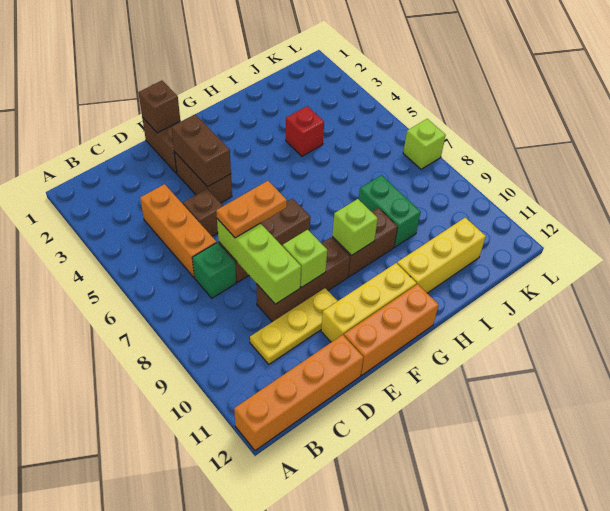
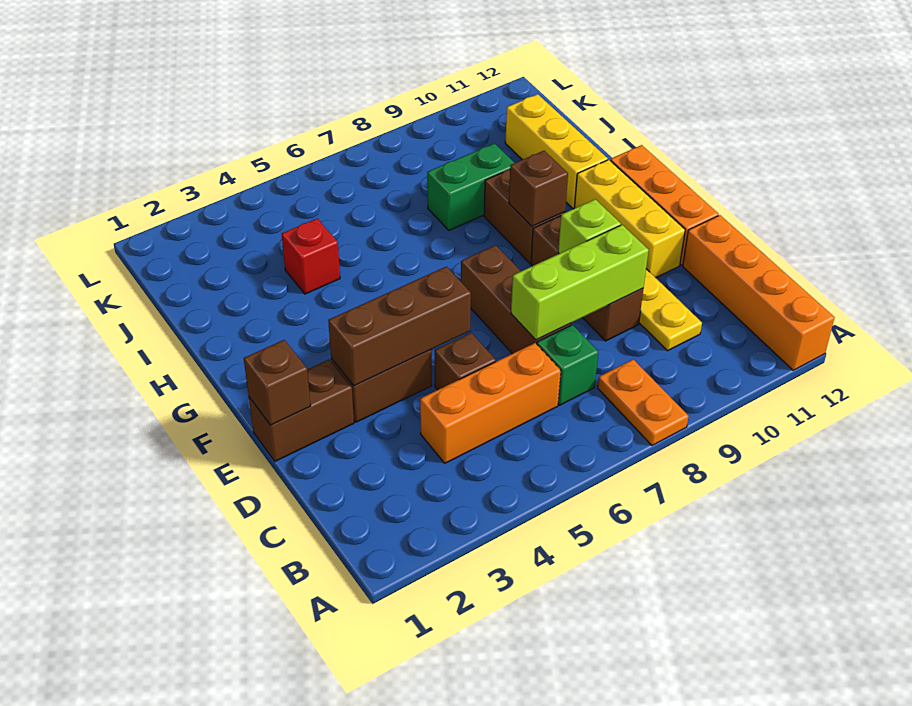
orange 1x2 plate [216,181,287,238] -> orange 1x2 plate moved to [598,359,689,445]
brown 1x2 brick [171,115,231,187] -> brown 1x3 brick [328,267,471,386]
lime 1x1 brick [332,199,378,256] -> brown 1x1 brick [509,151,568,227]
lime 1x1 brick [403,119,446,169] -> none

